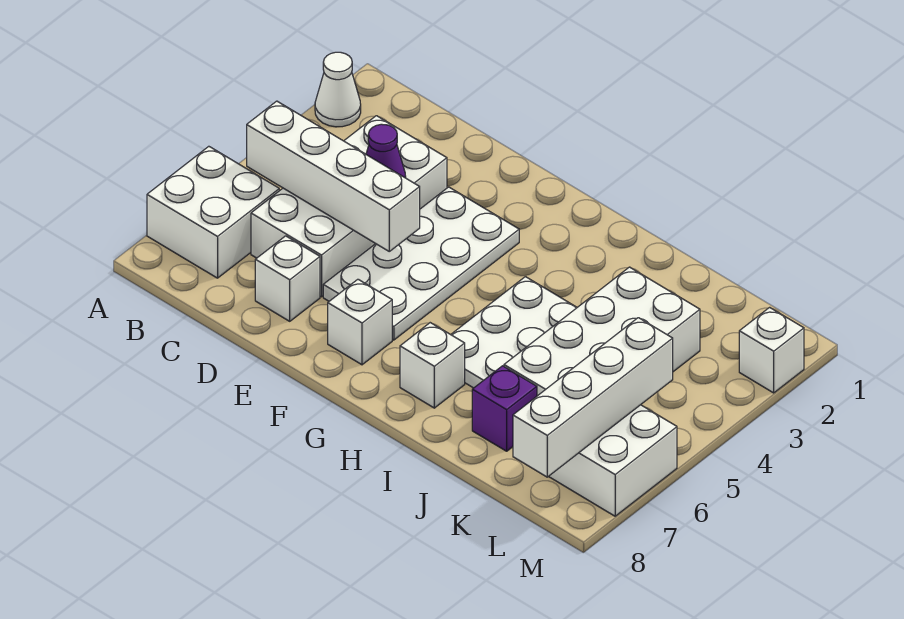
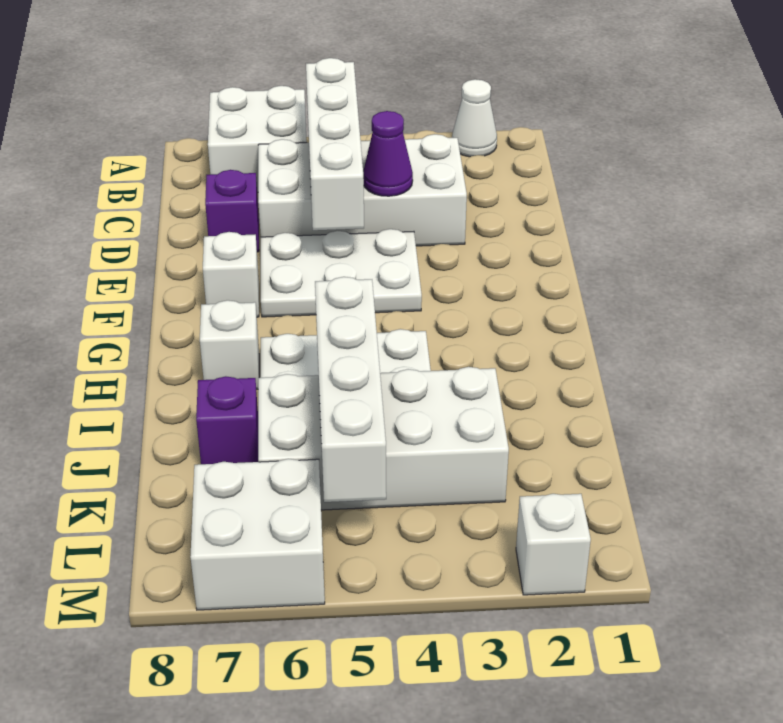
white 1x1 brick [255,236,320,321] -> purple 1x1 brick [205,170,259,252]
white 2x4 plate [323,187,519,340] -> white 2x3 plate [261,229,422,317]
white 1x4 brick [513,318,673,477] -> white 1x4 brick turned to [315,277,386,502]

